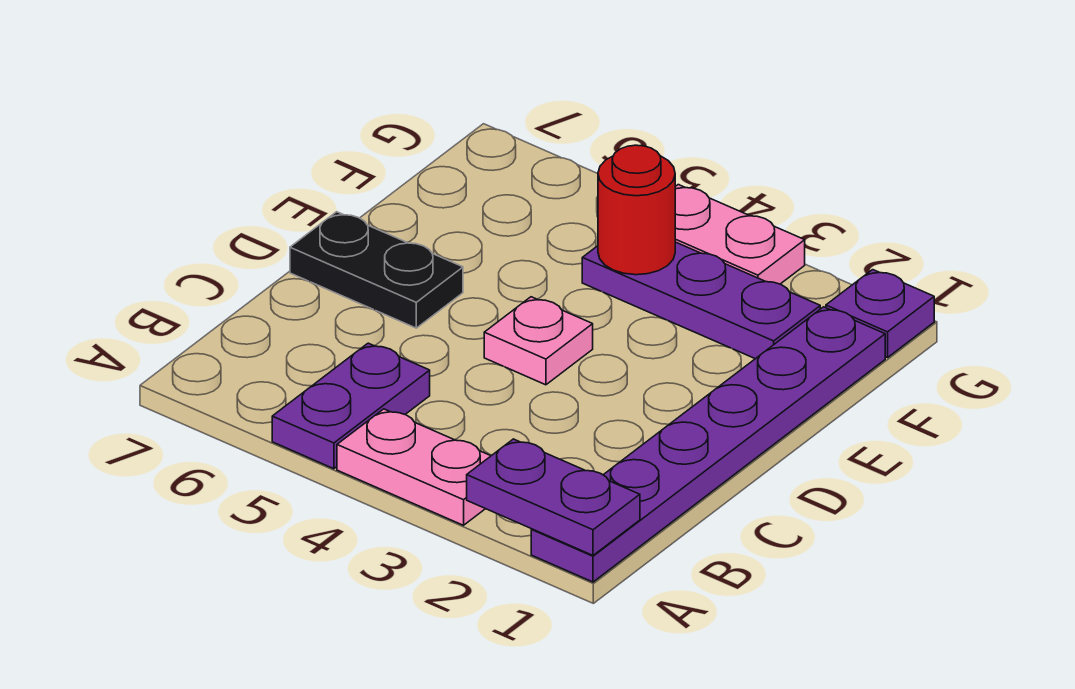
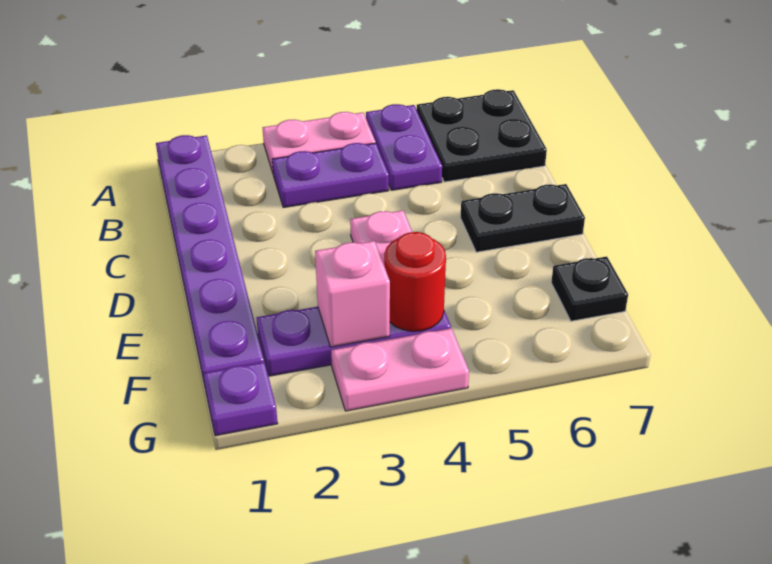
purple 1x2 plate [467,439,640,555] -> purple 1x2 plate moved to [272,143,389,208]
none -> black 2x2 plate [417,89,547,182]
none -> pink 1x1 brick [315,241,390,347]
none -> black 1x1 plate [551,256,628,321]

